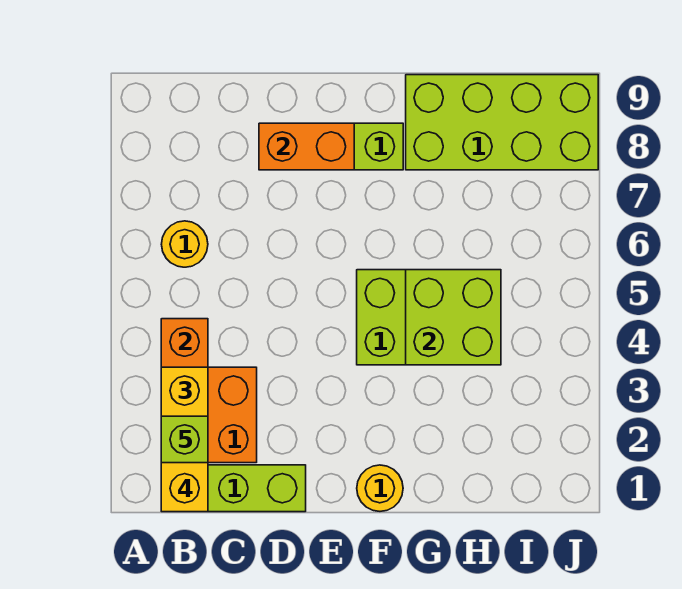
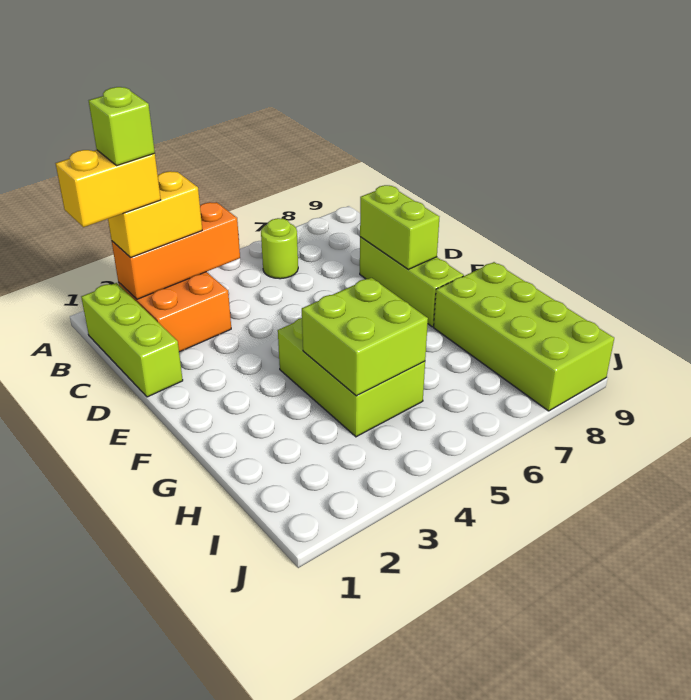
yellow 1x1 round brick [161,221,208,267] -> lime 1x1 round brick [261,218,298,279]
orange 1x2 brick [259,123,354,170] -> lime 1x2 brick [360,185,439,269]
yellow 1x1 round brick [357,465,403,511] -> none

